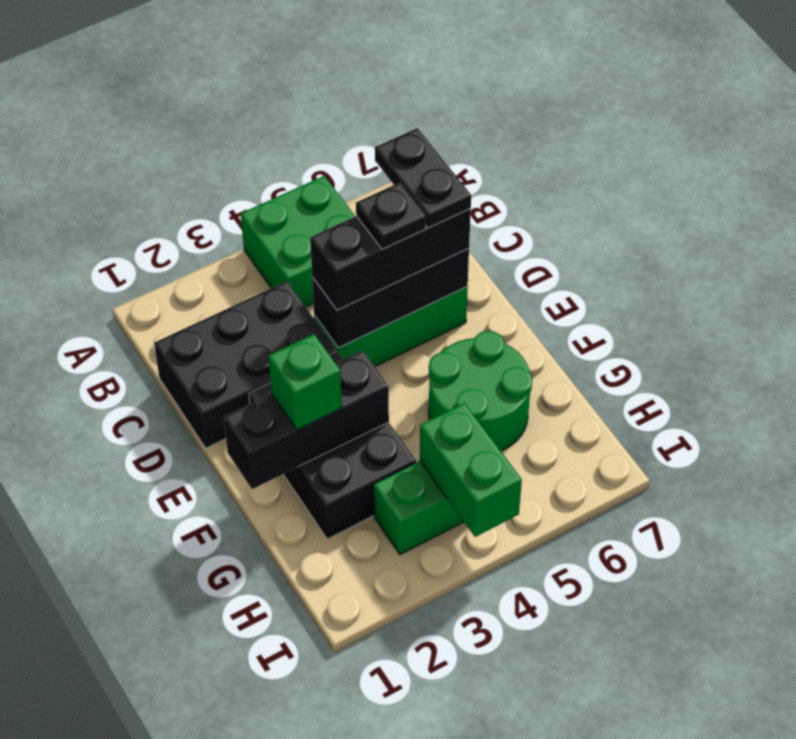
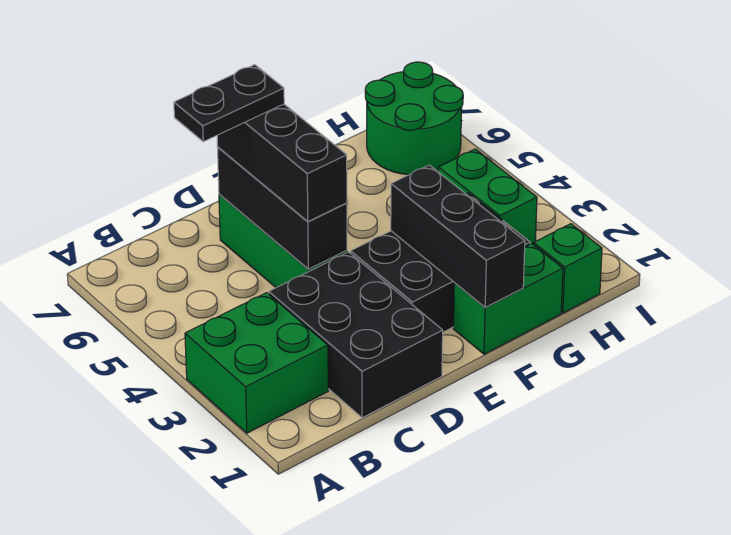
green 2x2 brick [241,176,355,307] -> green 2x2 brick moved to [185,293,328,433]
black 1x1 plate [356,183,426,249] -> none
green 1x1 brick [268,334,342,430] -> green 1x1 brick moved to [534,224,602,313]
green 2x2 round brick [429,331,532,451] -> green 2x2 round brick moved to [365,62,463,175]
green 1x2 brick [420,403,522,537] -> green 1x2 brick moved to [453,244,563,354]

